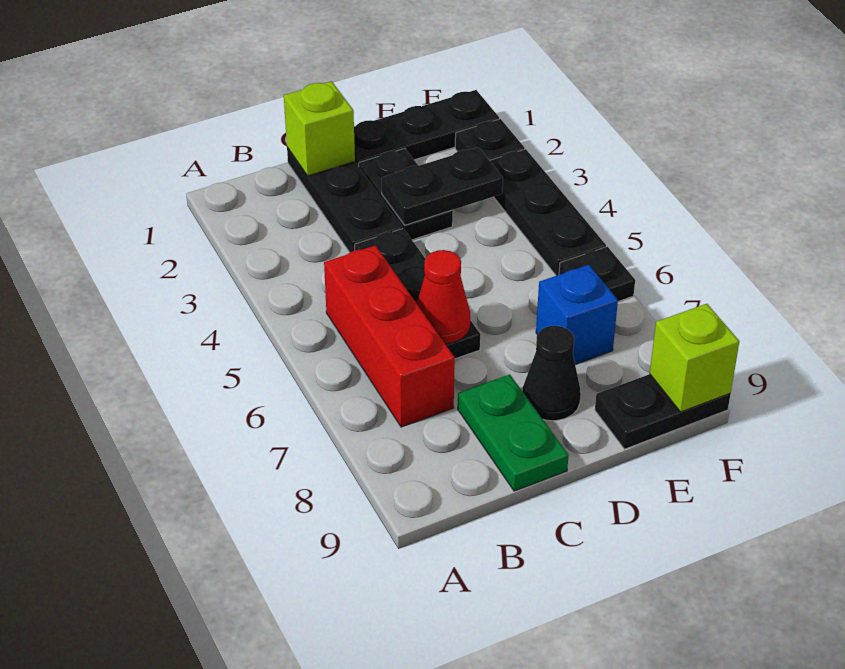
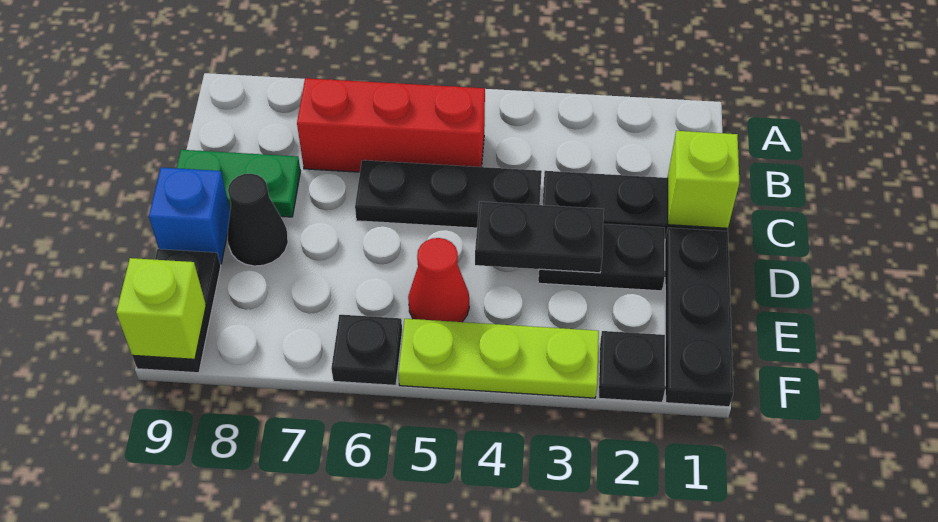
red 1x1 cone [417,250,470,344] -> red 1x1 cone moved to [408,238,469,322]
black 1x2 plate [381,147,503,225] -> black 1x2 plate turned to [475,202,604,273]
blue 1x1 brick [536,265,618,364] -> blue 1x1 brick moved to [149,168,230,264]
black 1x3 plate [489,149,606,276] -> lime 1x3 plate [398,319,599,398]

